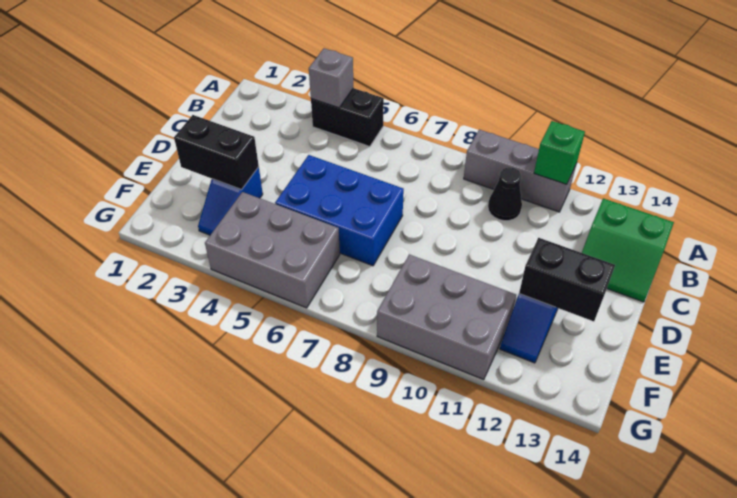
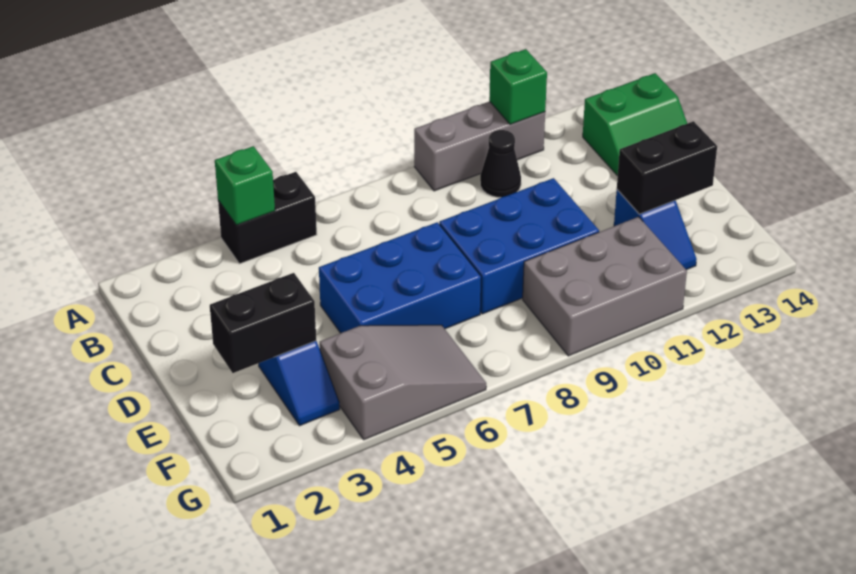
grey 1x1 brick [309,48,353,108] -> green 1x1 brick [215,146,275,225]
none -> blue 2x3 brick [439,178,599,314]
grey 2x3 brick [205,192,340,308] -> grey 2x3 slope [320,325,486,440]

